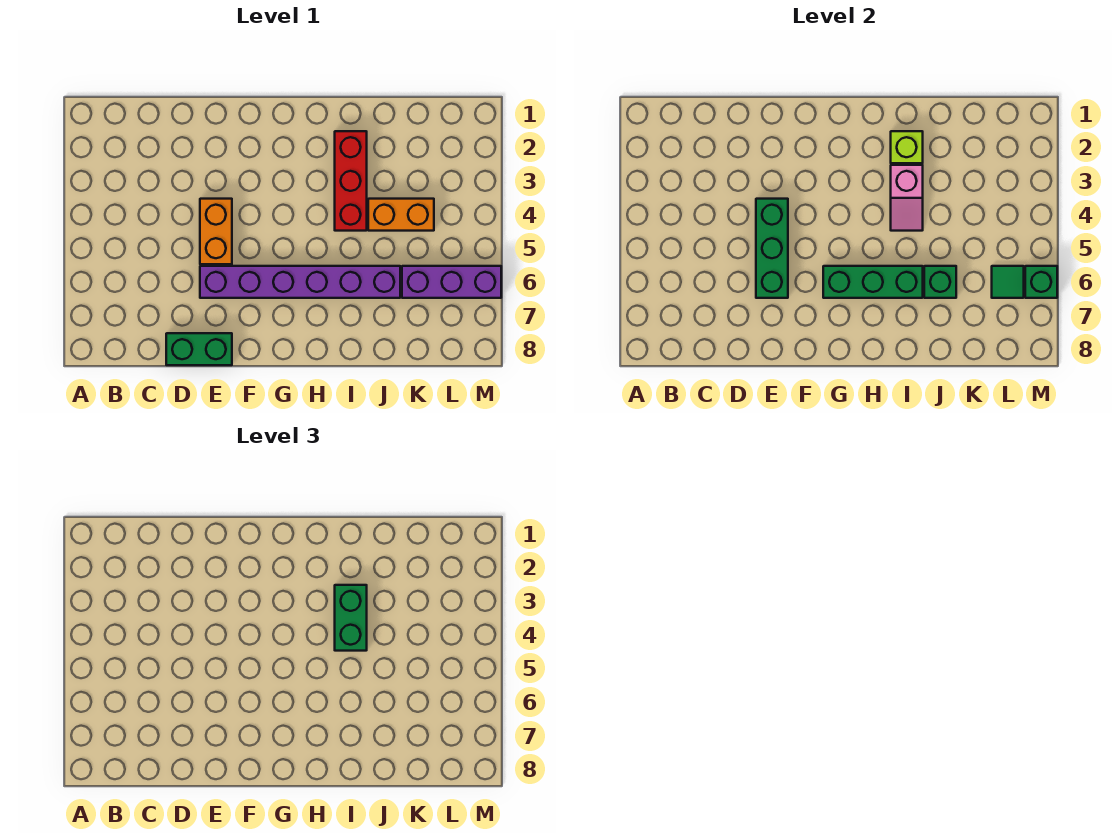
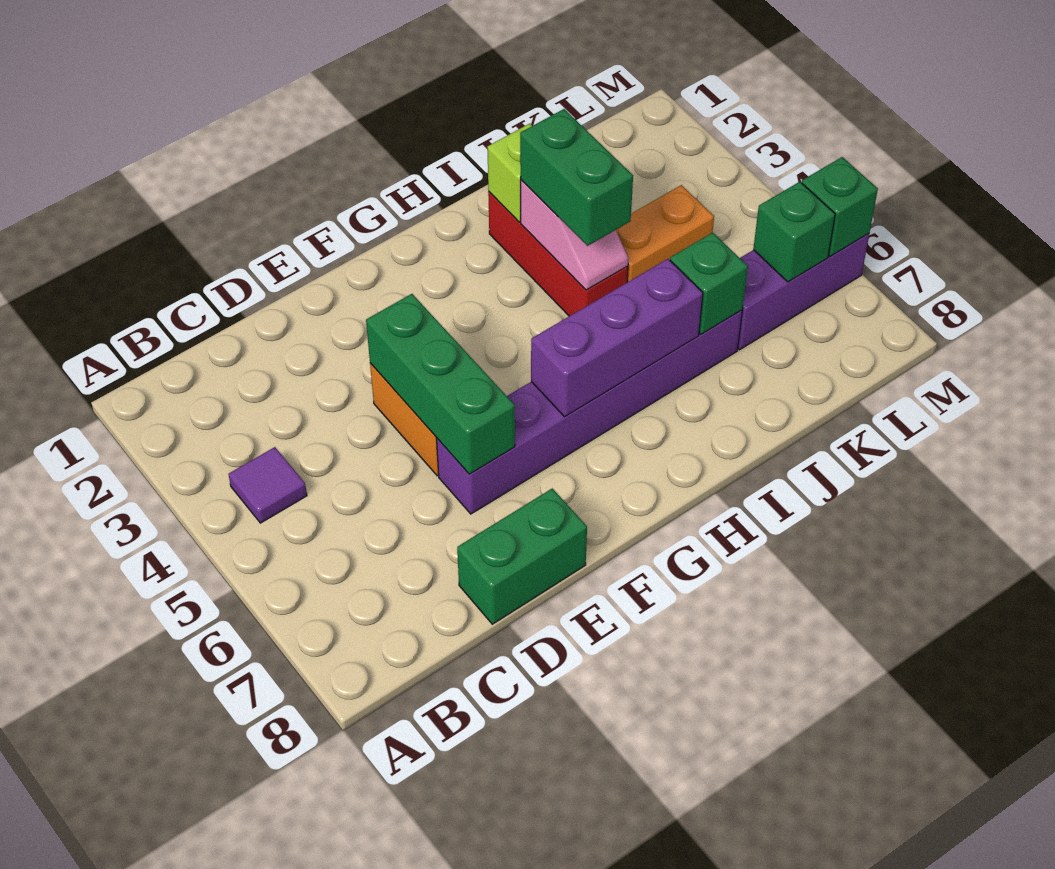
none -> purple 1x1 tile [228,447,307,523]
green 1x3 brick [823,266,923,298] -> purple 1x3 brick [531,259,703,417]
green 1x1 tile [992,266,1024,298] -> green 1x1 brick [753,182,835,282]

